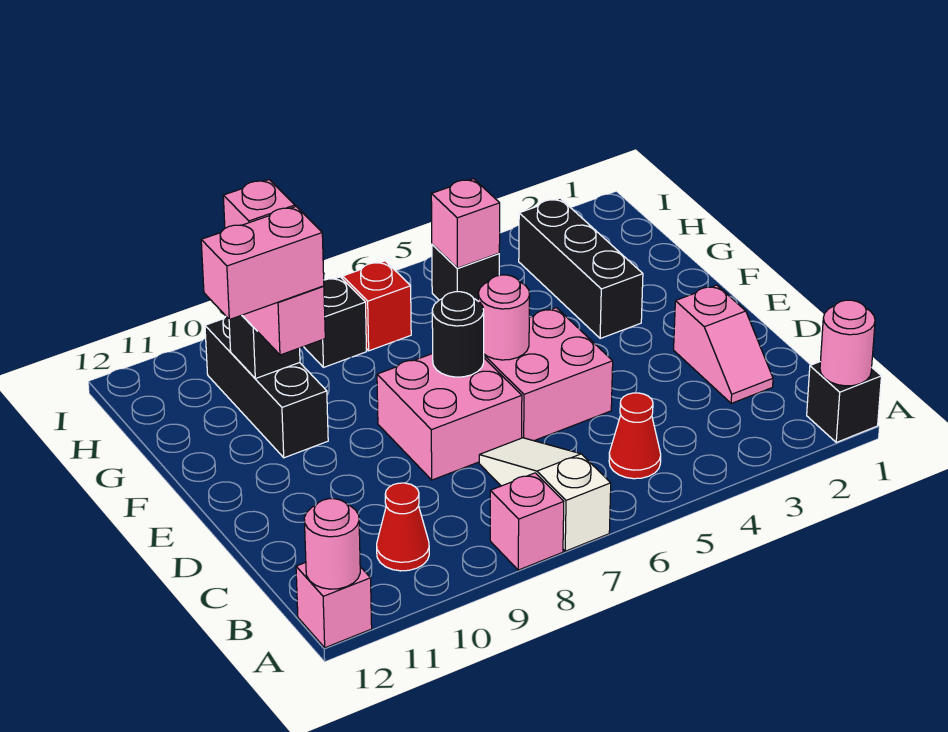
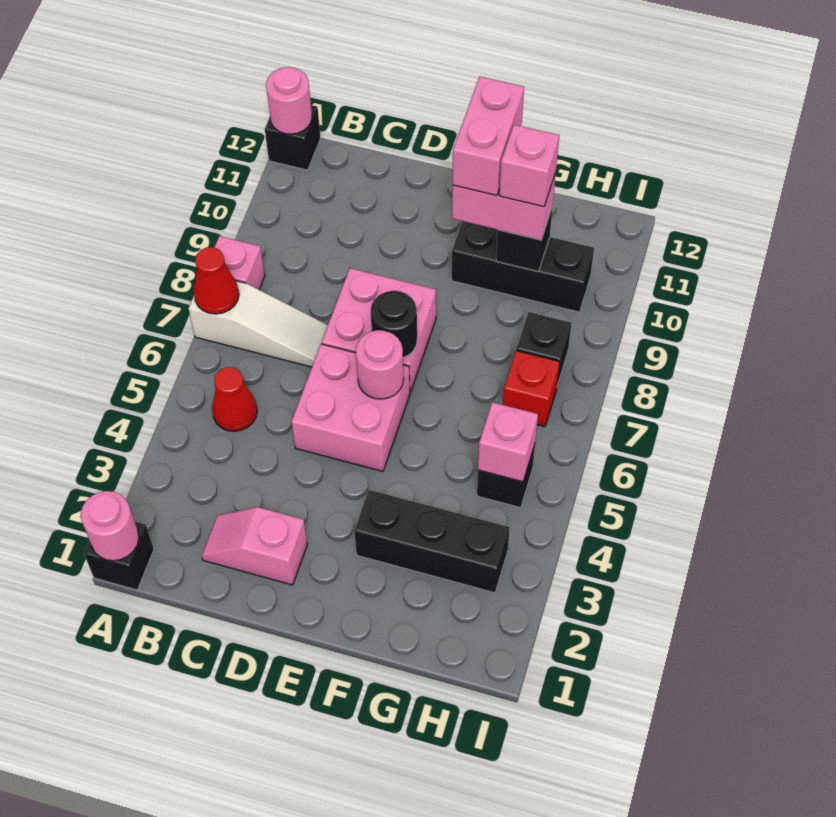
pink 1x1 brick [296,563,372,648] -> black 1x1 brick [265,105,321,170]
red 1x1 cone [377,483,429,571] -> red 1x1 cone moved to [194,247,239,314]

